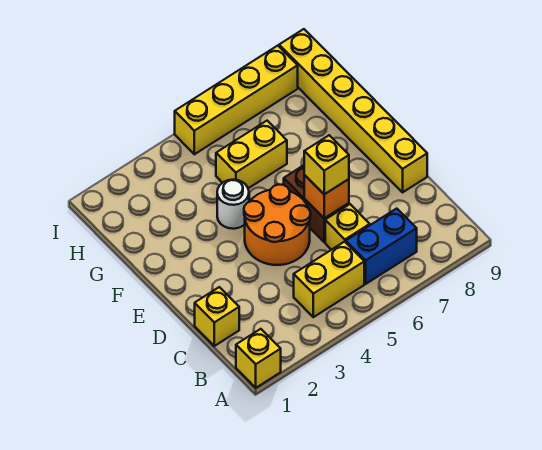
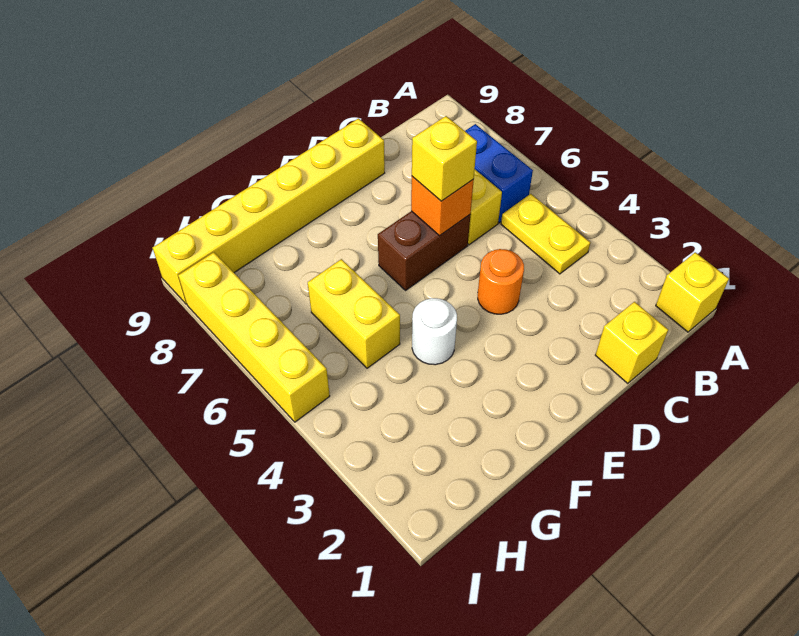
yellow 1x2 brick [294,242,364,317] -> yellow 1x2 plate [501,194,590,274]
orange 2x2 round brick [244,184,311,265] -> orange 1x1 round brick [478,249,524,314]

